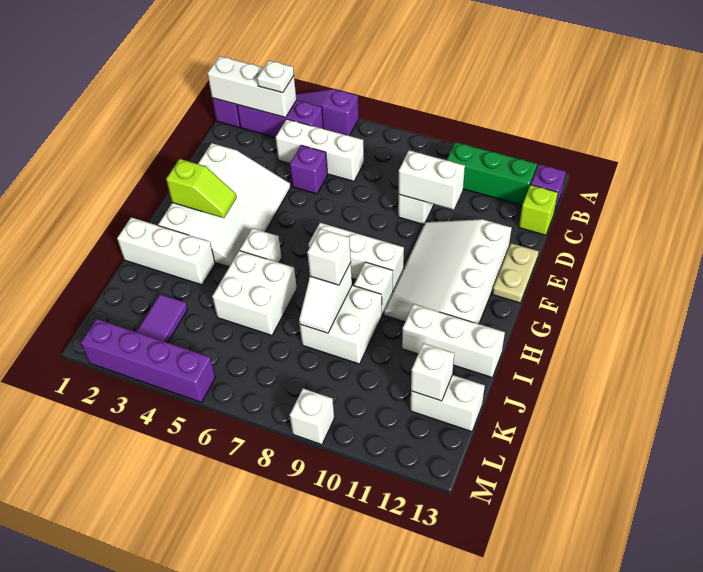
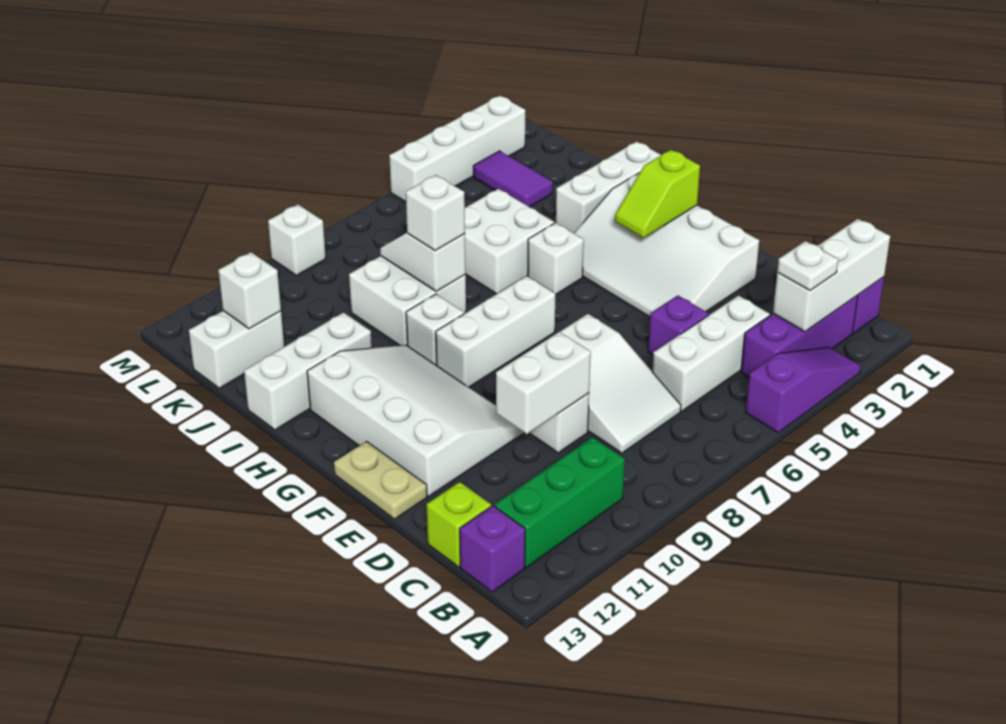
none -> white 2x3 slope [560,314,681,453]
purple 1x4 brick [81,319,215,402] -> white 1x4 brick [389,96,525,202]

